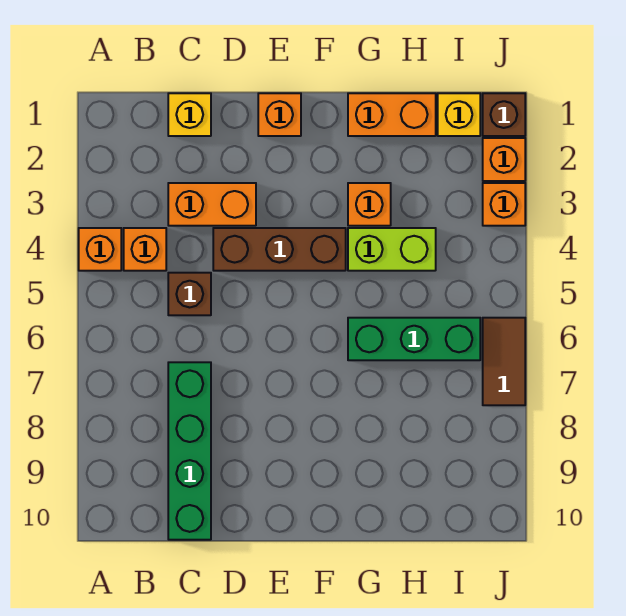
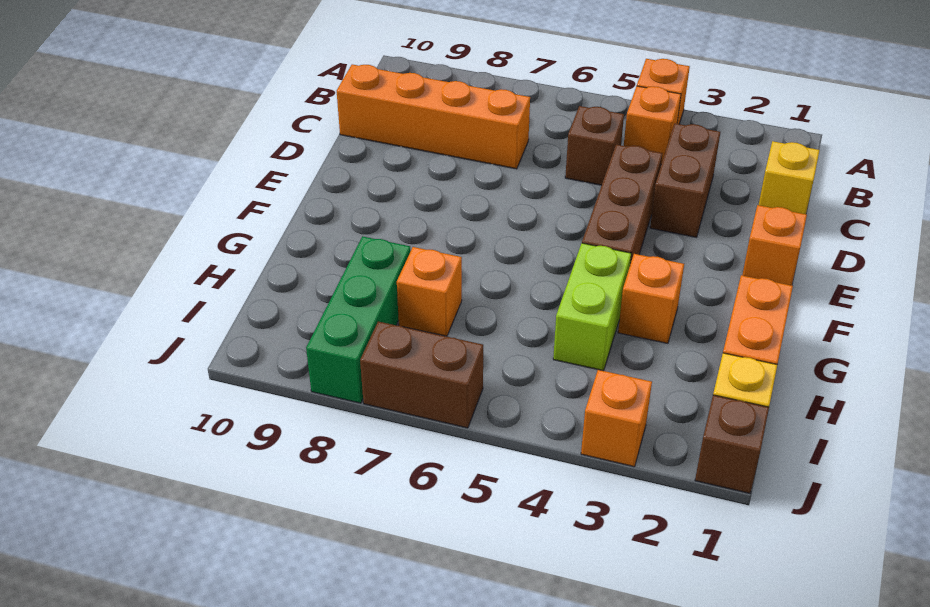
orange 1x2 brick [168,183,256,226] -> brown 1x2 brick [650,124,720,237]
green 1x4 brick [168,362,211,540] -> orange 1x4 brick [337,64,530,169]
green 1x3 brick [348,318,480,360] -> green 1x3 brick moved to [306,236,411,403]
orange 1x1 brick [483,138,525,181] -> orange 1x1 brick moved to [397,247,462,336]
brown 1x2 tile [483,318,525,405] -> brown 1x2 brick [360,322,483,428]

